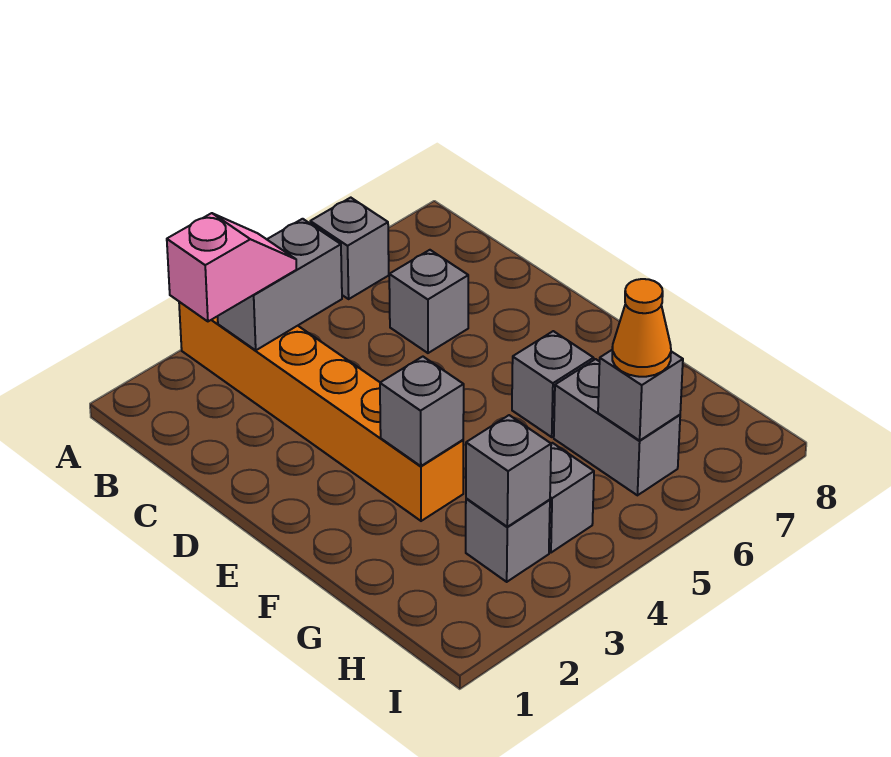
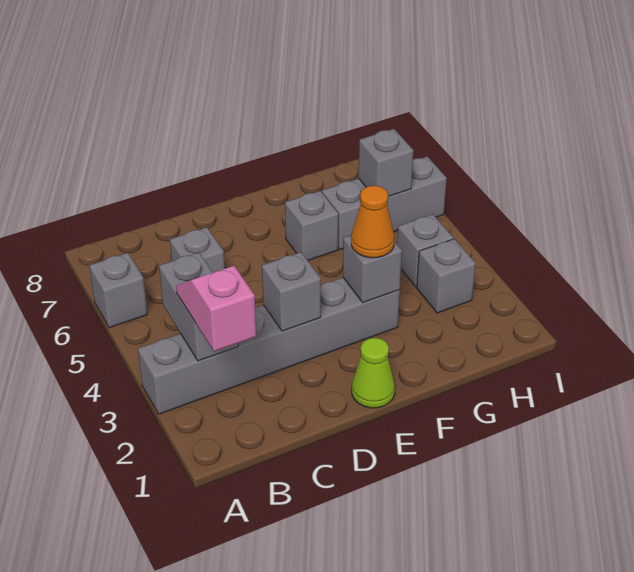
orange 1x6 brick [179,302,463,521] -> grey 1x6 brick [138,277,400,414]
none -> lime 1x1 cone [352,338,395,408]
grey 1x2 brick [554,359,680,495] -> grey 1x3 brick [322,157,447,250]
grey 1x1 brick [466,415,551,527] -> grey 1x1 brick moved to [262,252,321,331]
orange 1x1 cone [612,279,671,377] -> orange 1x1 cone moved to [351,186,394,258]

